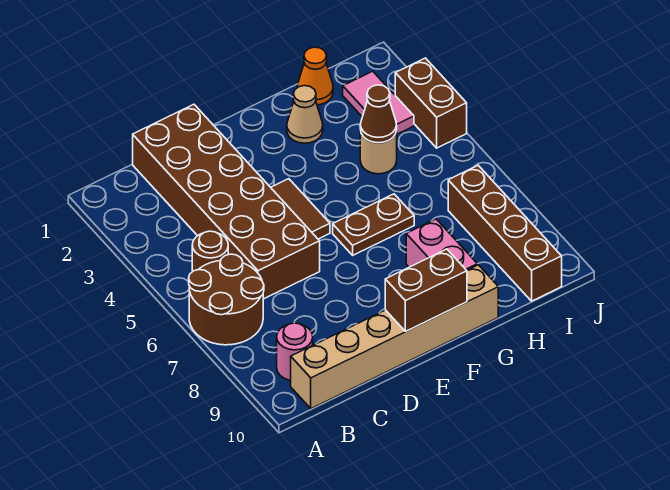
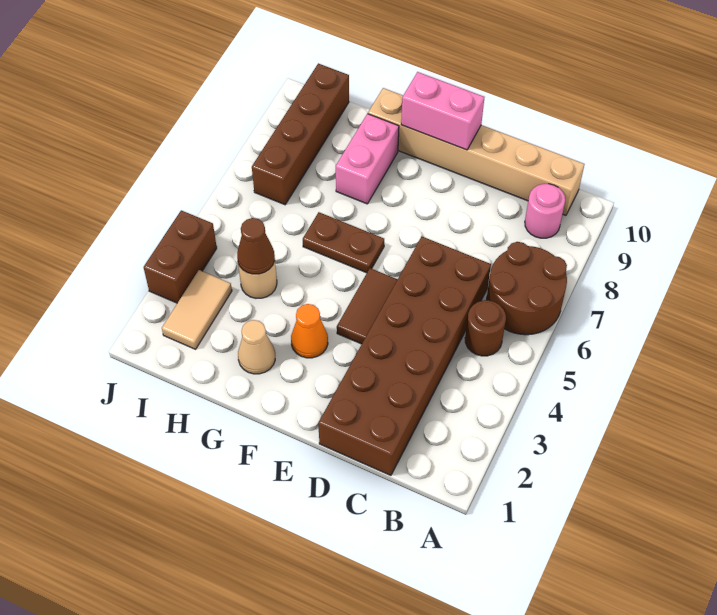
brown 1x2 brick [385,249,467,331] -> pink 1x2 brick [401,72,484,150]
orange 1x1 cone [297,47,333,105] -> orange 1x1 cone moved to [291,304,328,358]
pink 1x2 tile [343,71,414,134] -> tan 1x2 tile [162,270,232,349]

